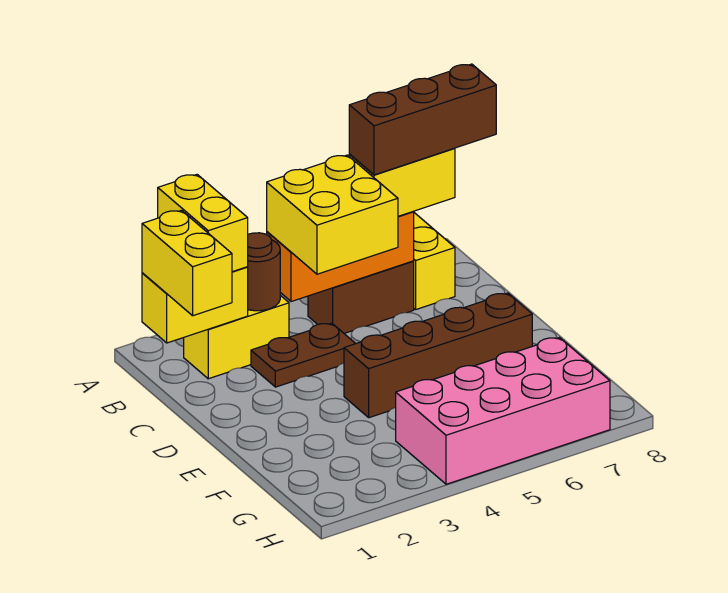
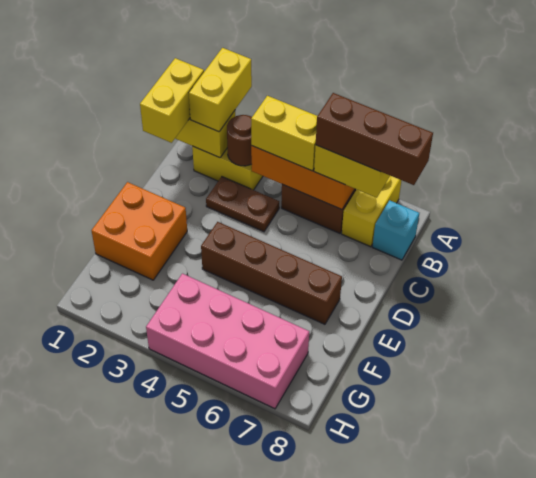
yellow 2x2 brick [267,155,398,274] -> yellow 1x2 brick [251,96,317,171]
none -> cyan 1x1 brick [372,200,419,260]
none -> orange 2x2 brick [92,182,187,280]

